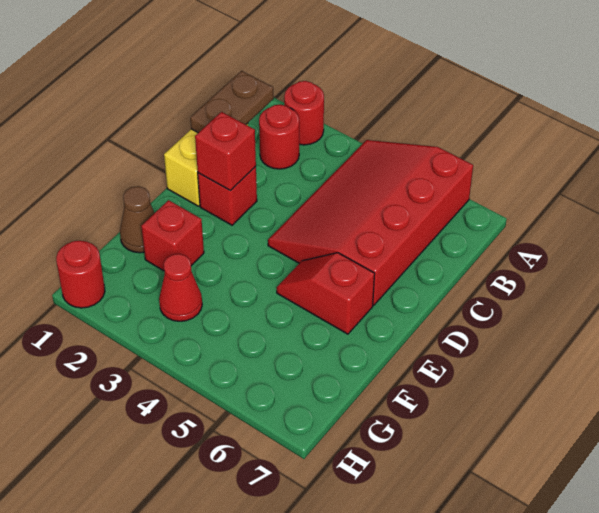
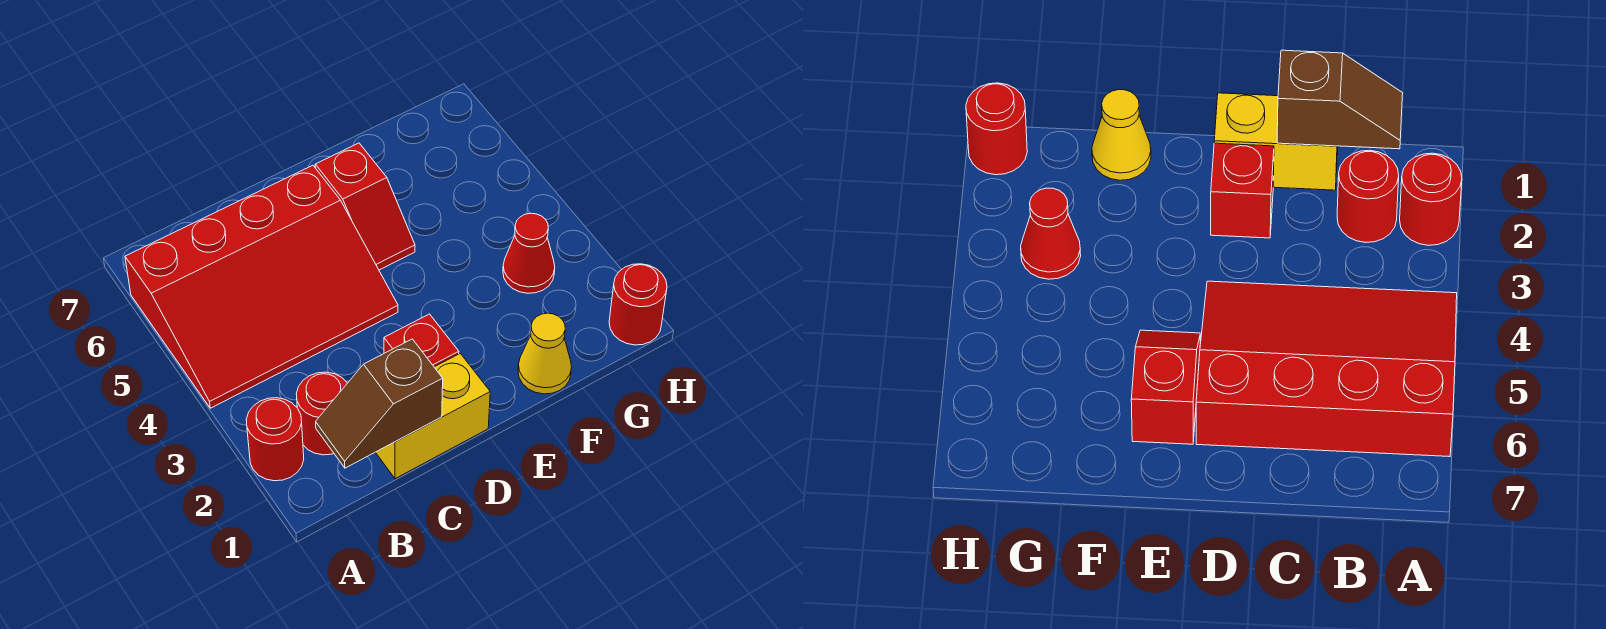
brown 1x2 plate [190,71,274,133] -> brown 1x2 slope [316,339,443,468]
red 1x1 brick [195,112,256,191] -> none
brown 1x1 cone [120,186,154,253] -> yellow 1x1 cone [518,313,572,394]
red 1x1 brick [141,200,204,271] -> none

